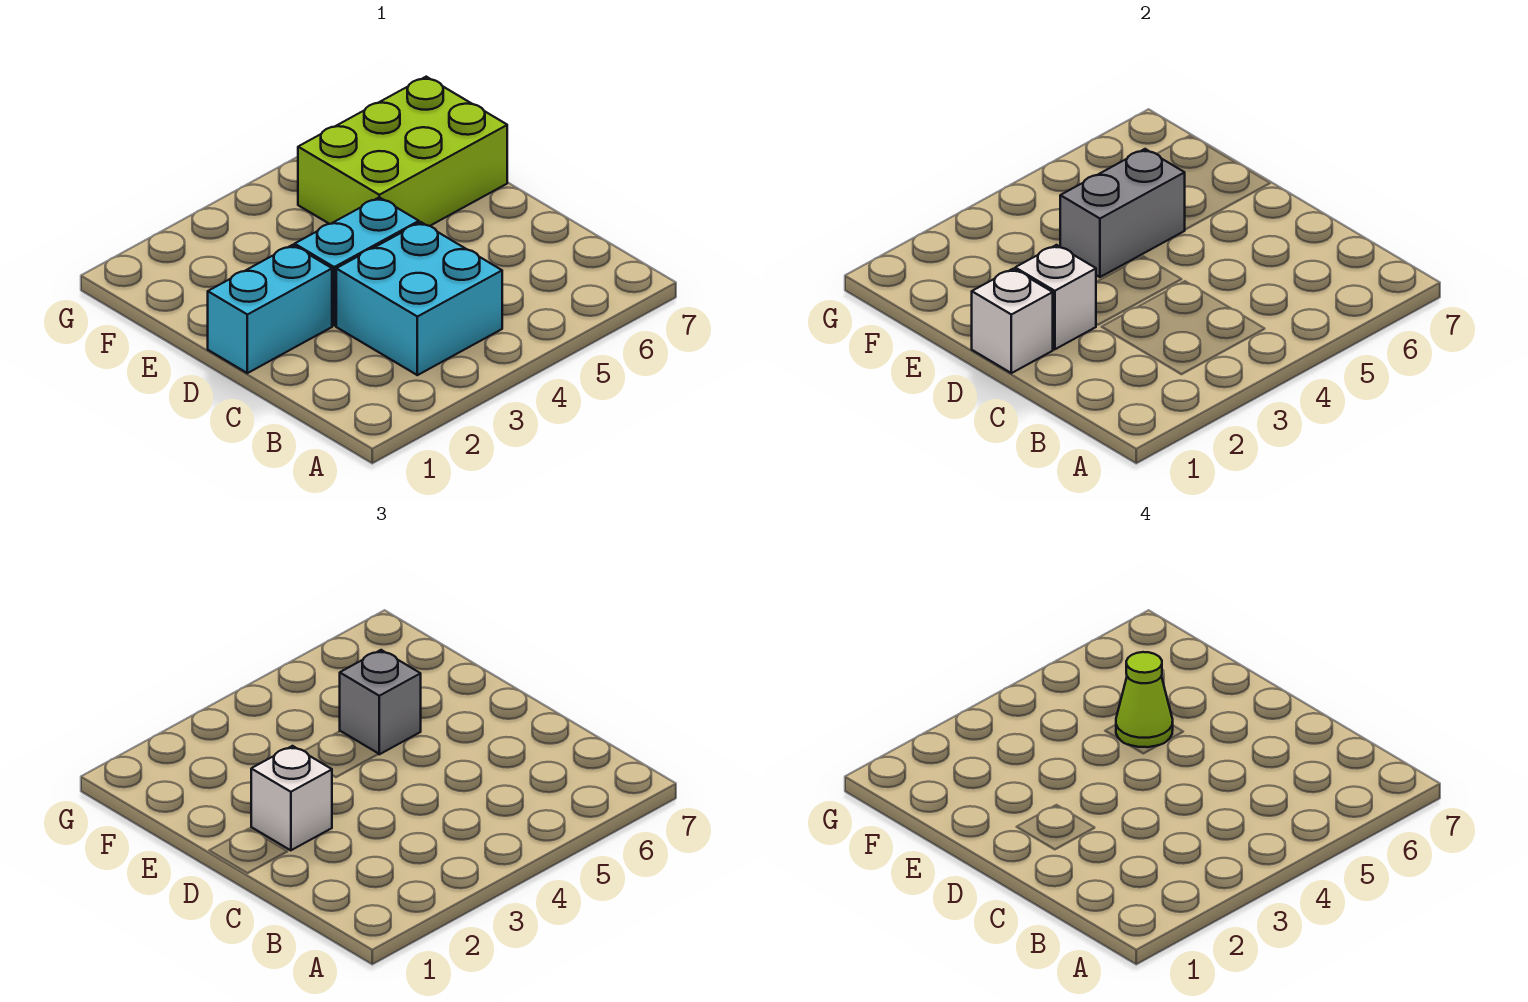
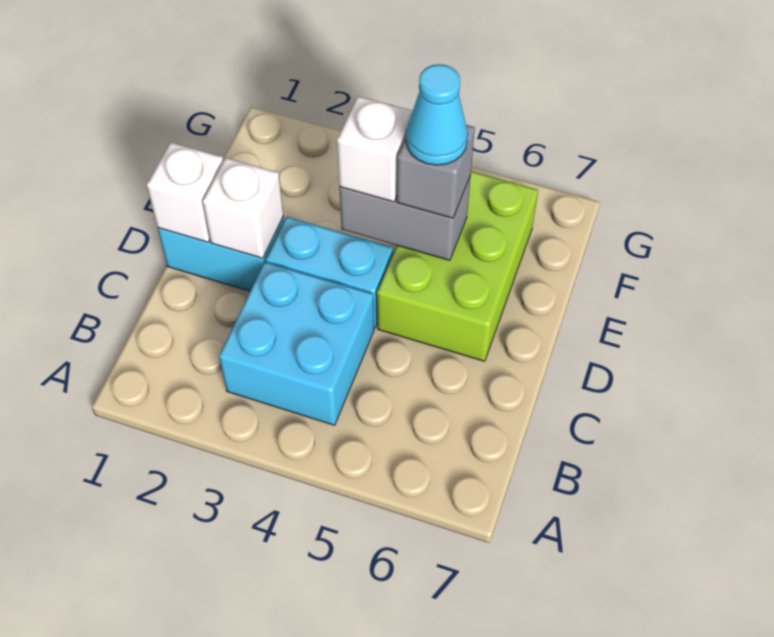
white 1x1 brick [251,746,332,850] -> white 1x1 brick moved to [337,96,412,202]
lime 2x3 brick [298,77,507,226] -> lime 2x3 brick turned to [377,171,538,361]
lime 1x1 cone [1116,652,1173,747] -> cyan 1x1 cone [406,64,468,165]

